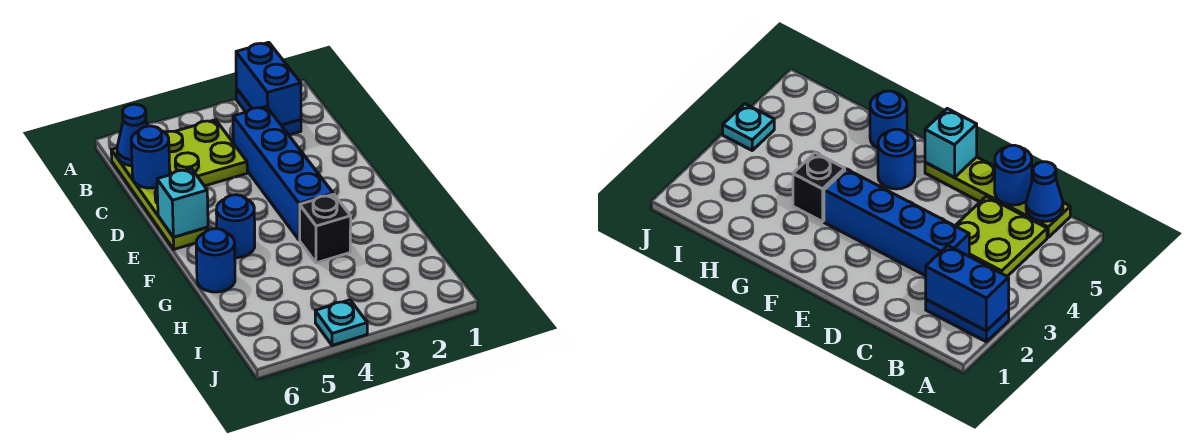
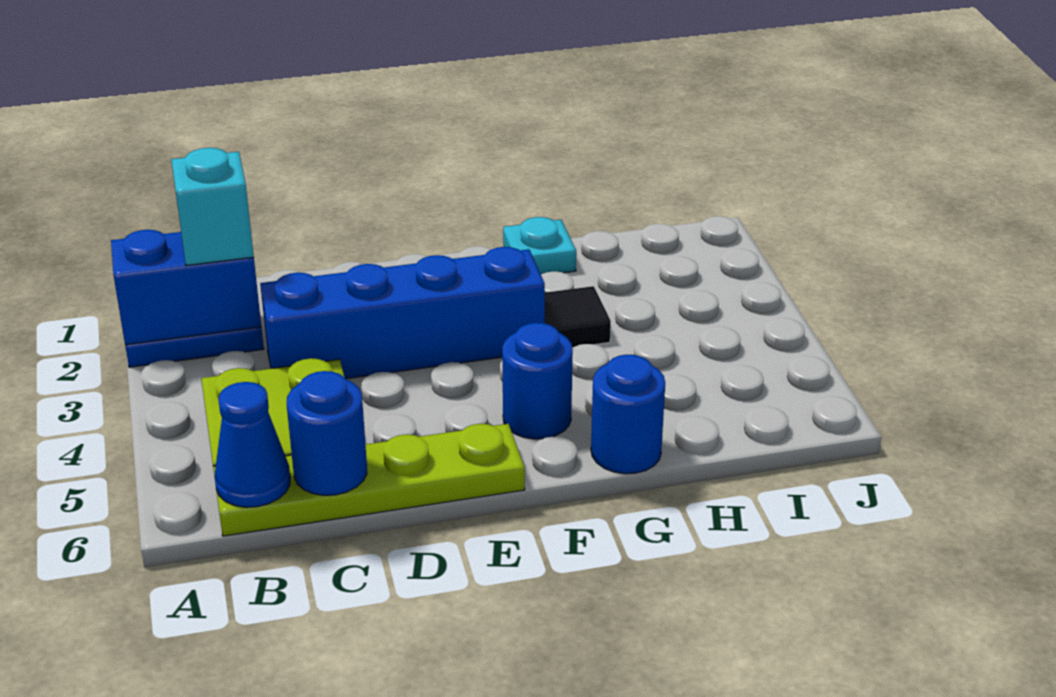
cyan 1x1 brick [157,169,208,237] -> cyan 1x1 brick moved to [171,148,254,266]
black 1x1 brick [300,194,351,263] -> black 1x1 tile [545,286,611,348]
cyan 1x1 plate [315,300,367,345] -> cyan 1x1 plate moved to [503,217,576,274]

